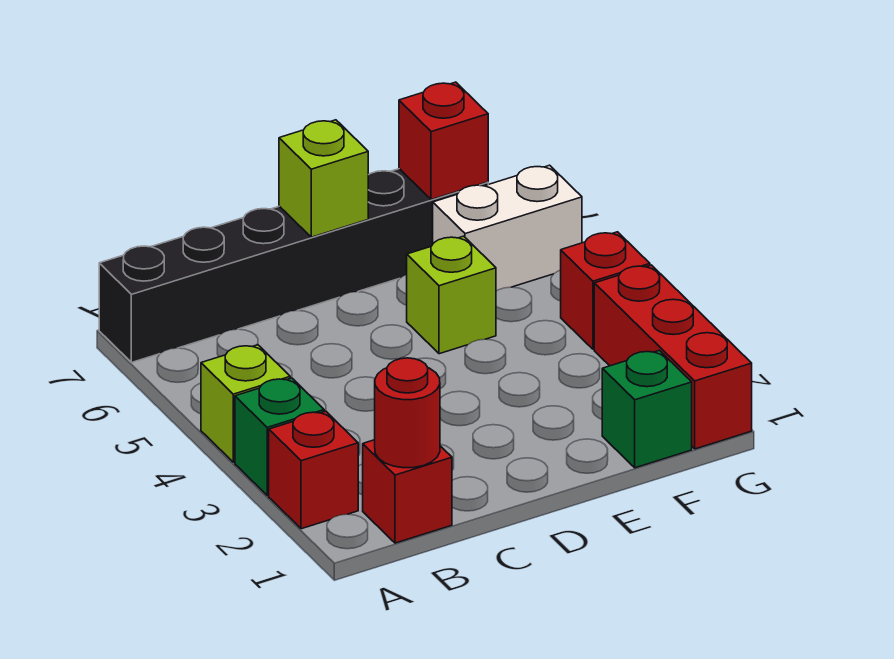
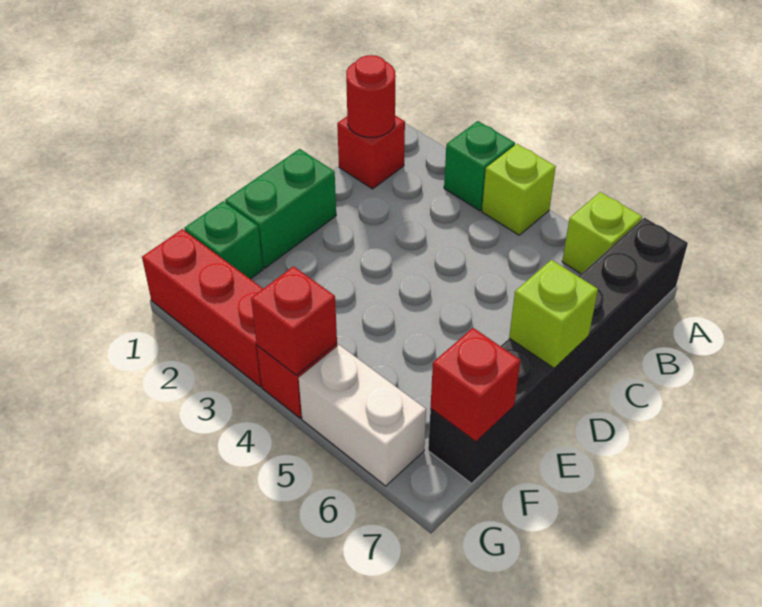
red 1x1 brick [269,411,358,529] -> red 1x1 brick moved to [251,266,337,375]
none -> green 1x2 brick [225,149,336,268]
lime 1x1 brick [407,236,496,354] -> lime 1x1 brick moved to [562,192,642,274]
white 1x2 brick [433,165,582,291] -> white 1x2 brick turned to [299,345,426,486]

